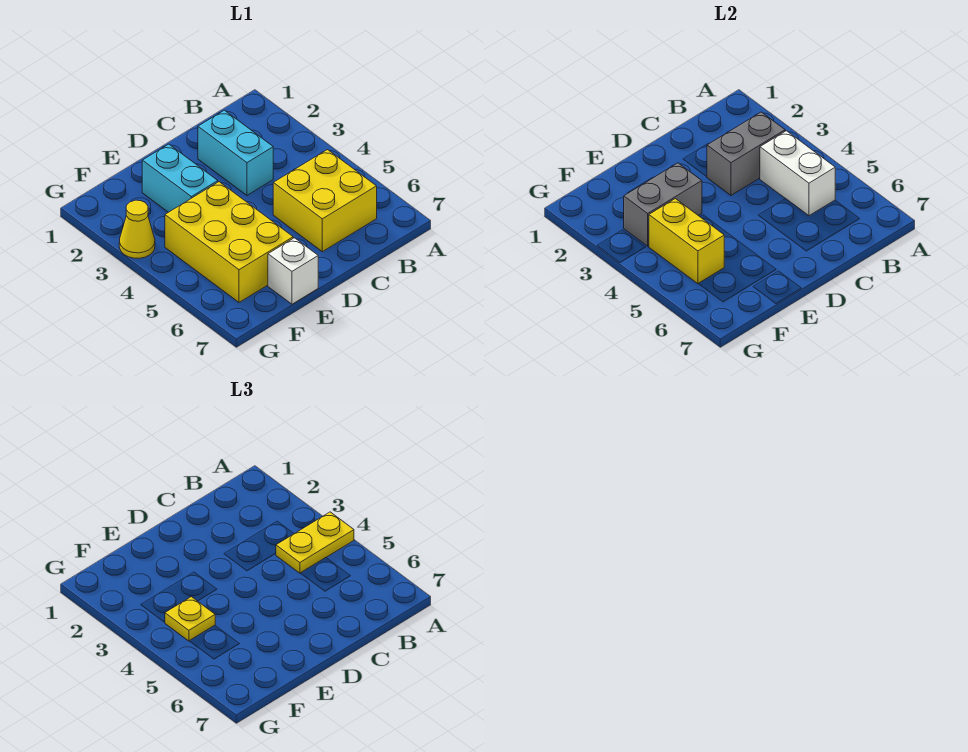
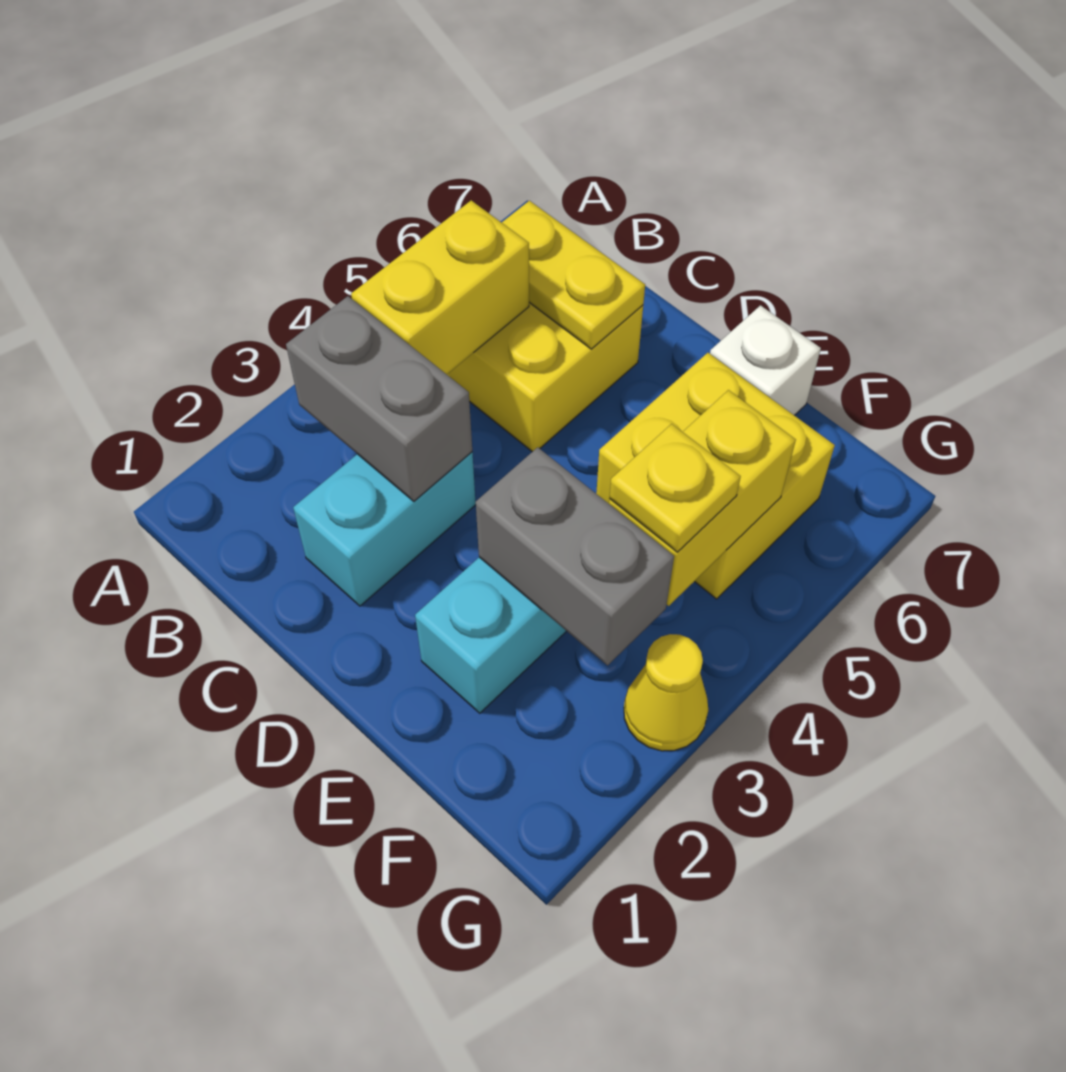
yellow 1x2 plate [276,512,354,573] -> yellow 1x2 plate moved to [502,201,645,349]
white 1x2 brick [760,131,835,216] -> yellow 1x2 brick [351,200,529,374]
yellow 2x3 brick [165,182,293,302] -> yellow 2x2 brick [596,353,835,599]

